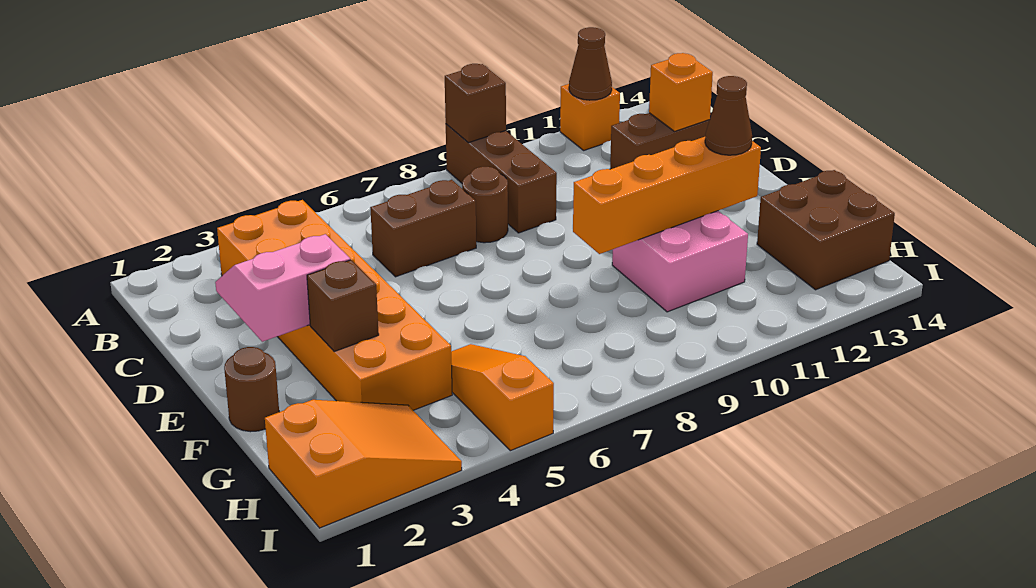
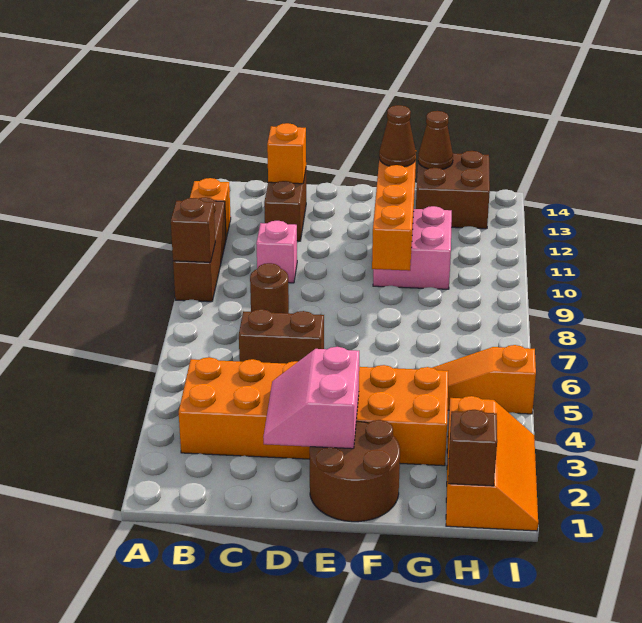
brown 1x3 brick [446,124,557,233] -> brown 1x3 brick turned to [173,197,226,302]
brown 1x1 cone [569,27,612,100] -> brown 1x1 cone moved to [418,111,453,169]
brown 1x2 brick [370,180,476,277] -> brown 1x2 brick turned to [239,309,324,364]
none -> pink 1x1 brick [256,221,297,283]
brown 1x1 round brick [224,347,279,432] -> brown 2x2 round brick [310,420,400,522]
brown 1x1 brick [307,260,379,351] -> brown 1x1 brick moved to [448,410,497,486]
orange 2x3 slope [265,400,462,528] -> orange 2x3 slope turned to [446,396,538,531]

